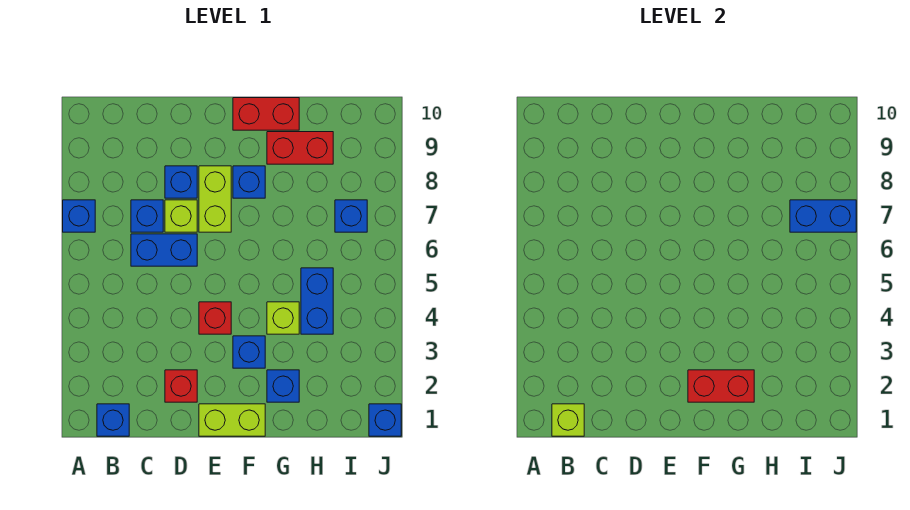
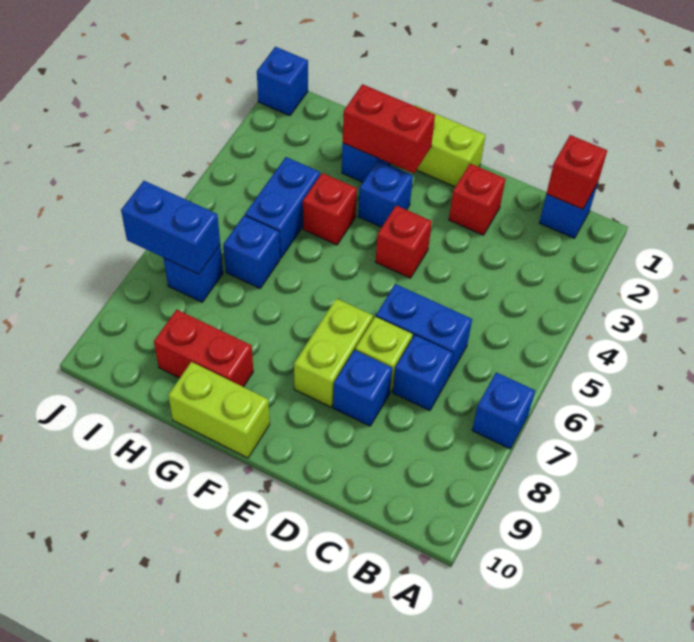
lime 1x1 brick [552,404,584,436] -> red 1x1 brick [546,135,607,209]
blue 1x1 brick [233,166,265,198] -> blue 1x1 brick moved to [223,215,280,288]
red 1x2 brick [233,98,299,130] -> lime 1x2 brick [168,362,270,458]
lime 1x1 brick [267,302,299,334] -> red 1x1 brick [303,173,357,245]

